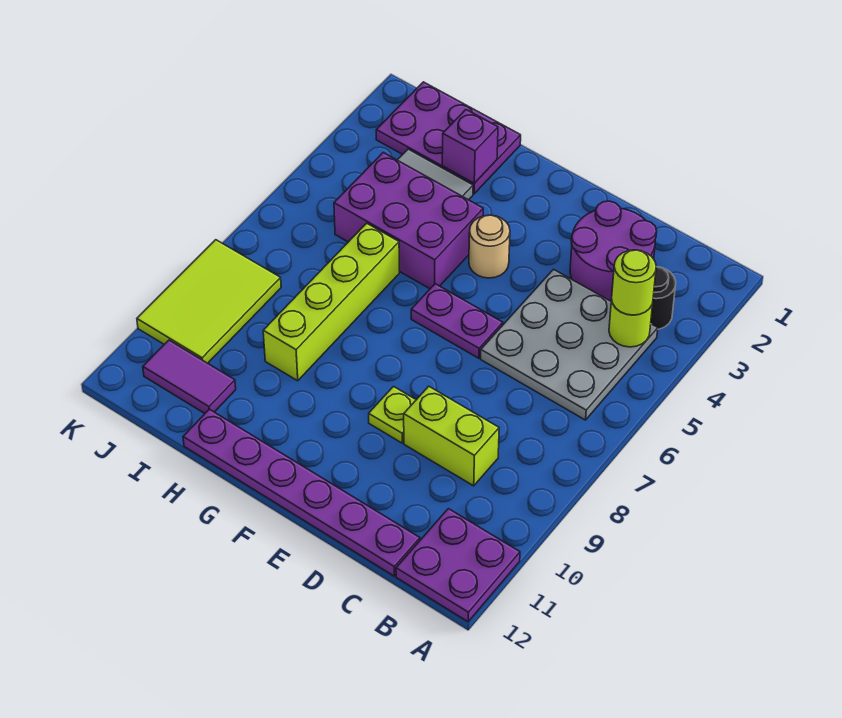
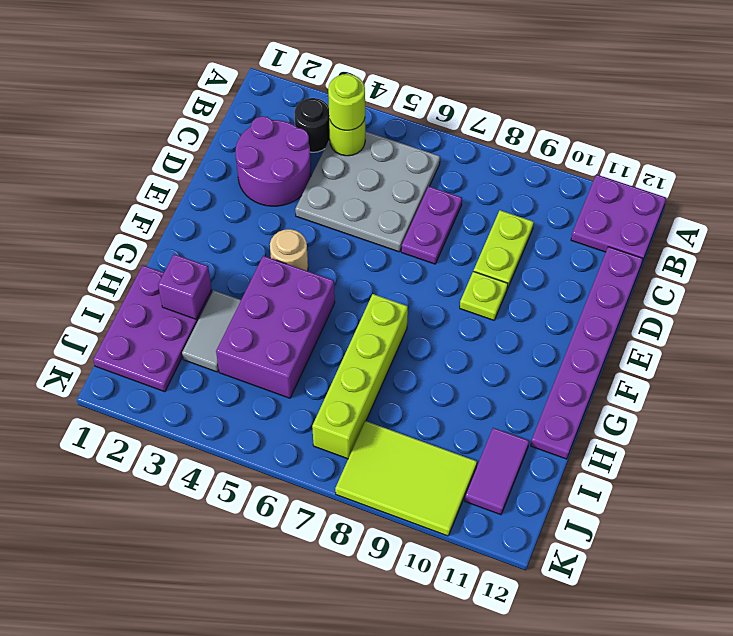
lime 1x2 brick [404,386,499,486] -> lime 1x2 plate [474,210,534,289]
purple 1x2 plate [411,284,503,358] -> purple 1x2 plate moved to [401,186,462,264]
lime 1x4 brick [263,223,399,381] -> lime 1x4 brick turned to [312,294,408,459]

